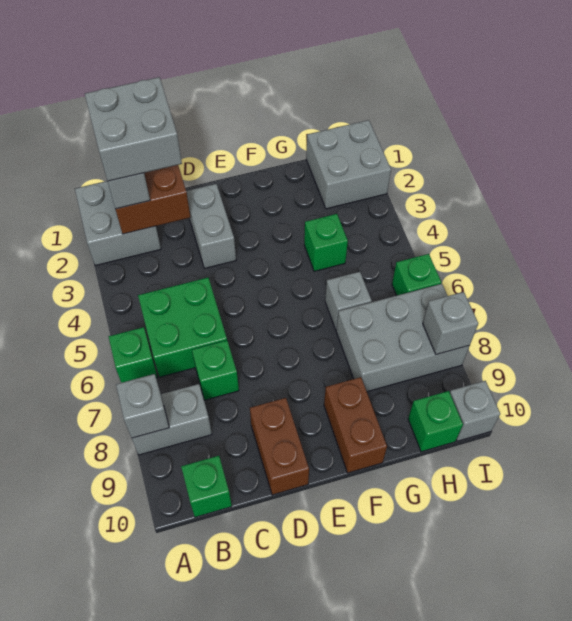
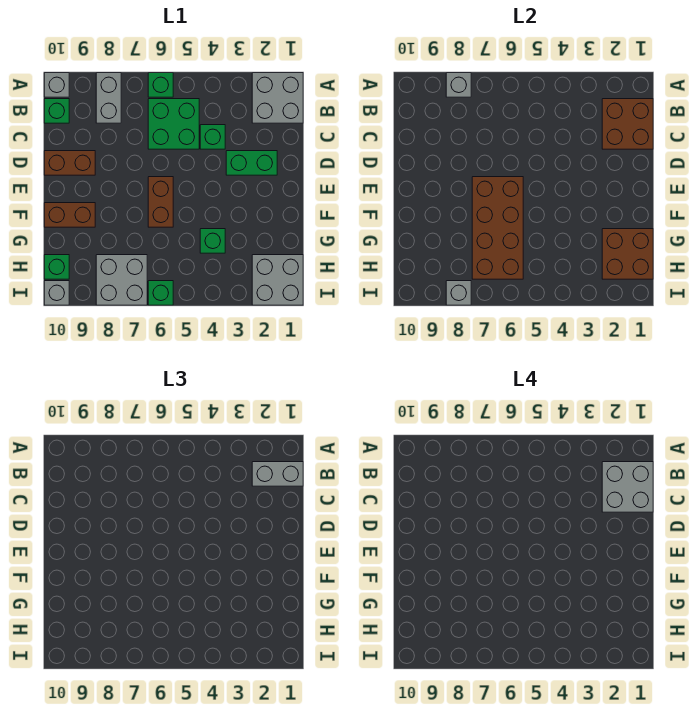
green 1x1 brick [192,340,239,400] -> green 1x1 brick moved to [200,125,225,149]
grey 1x2 brick [186,184,236,268] -> green 1x2 brick [226,151,277,175]
none -> brown 1x2 brick [148,177,173,227]
none -> brown 2x4 brick [472,177,523,279]
none -> brown 2x2 brick [602,229,653,279]
grey 1x1 brick [325,272,372,330] -> grey 1x1 brick moved to [44,73,69,97]
grey 2x3 brick [336,284,469,392] -> grey 2x2 brick [96,255,147,305]

